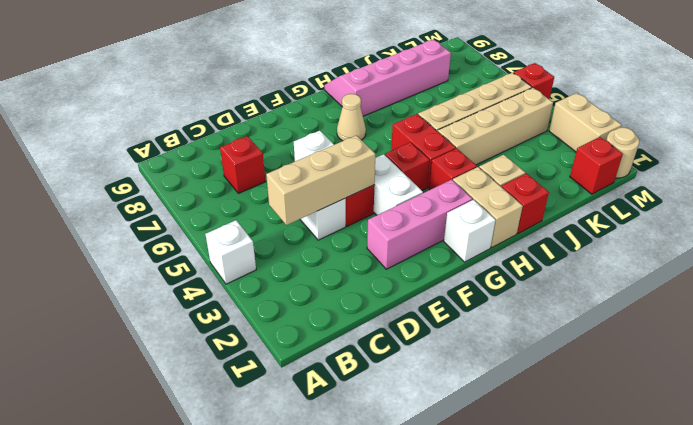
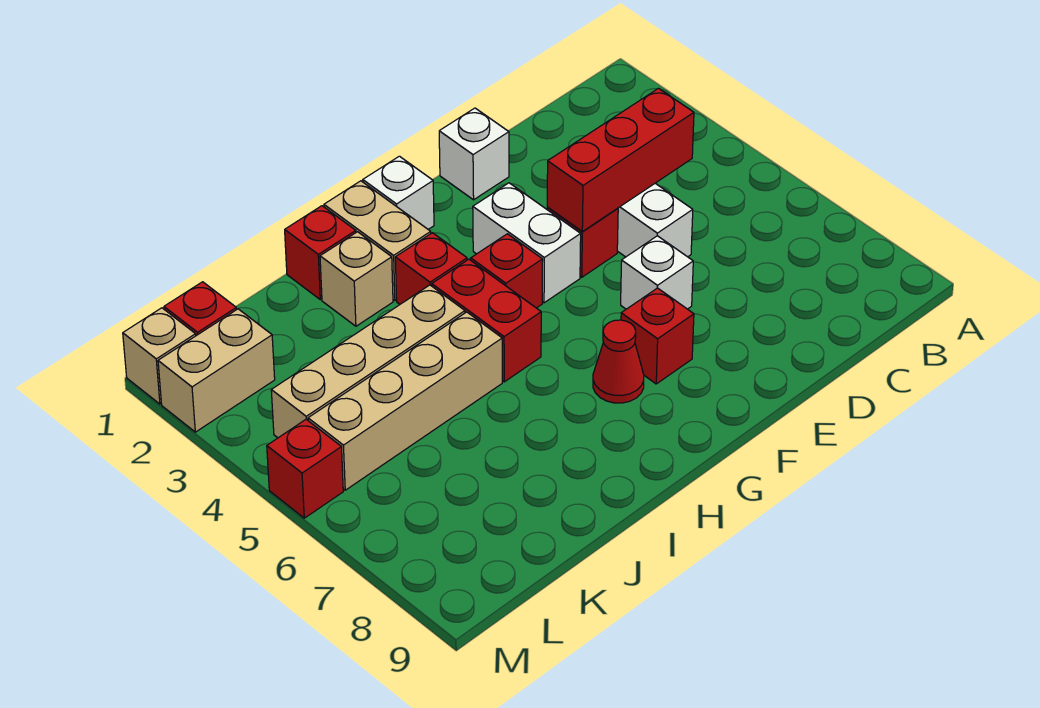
white 1x1 brick [205,220,256,284] -> white 1x1 brick moved to [439,108,509,200]
tan 1x3 brick [266,135,375,225] -> red 1x3 brick [547,88,694,232]
red 1x1 brick [220,136,265,193] -> red 1x1 brick moved to [621,288,694,384]
pink 1x3 brick [367,180,472,269] -> none
tan 1x1 cone [337,94,366,141] -> red 1x1 cone [593,320,644,403]
pink 2x4 slope [324,39,451,116] -> none
tan 1x1 round brick [606,127,639,178] -> tan 1x1 brick [123,308,196,404]
tan 1x2 brick [549,93,621,152] -> tan 1x2 brick turned to [158,309,275,432]

